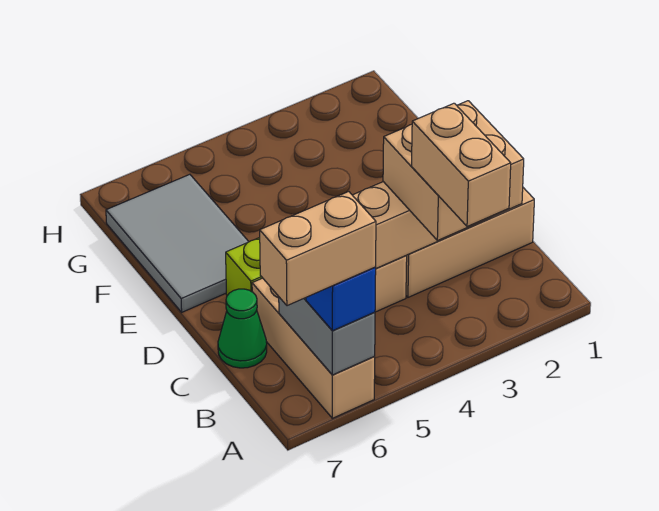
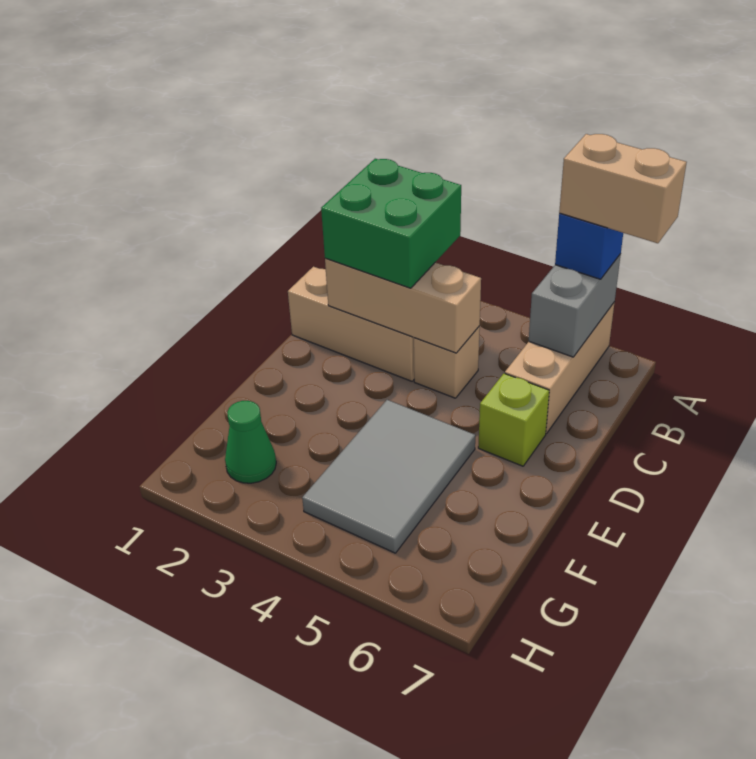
tan 1x2 brick [412,103,511,227] -> none
tan 2x2 brick [383,101,524,241] -> green 2x2 brick [321,159,461,288]
green 1x1 cone [218,289,267,368] -> green 1x1 cone moved to [225,401,276,483]
grey 2x3 tile [106,174,249,312] -> grey 2x3 tile moved to [302,400,475,553]

